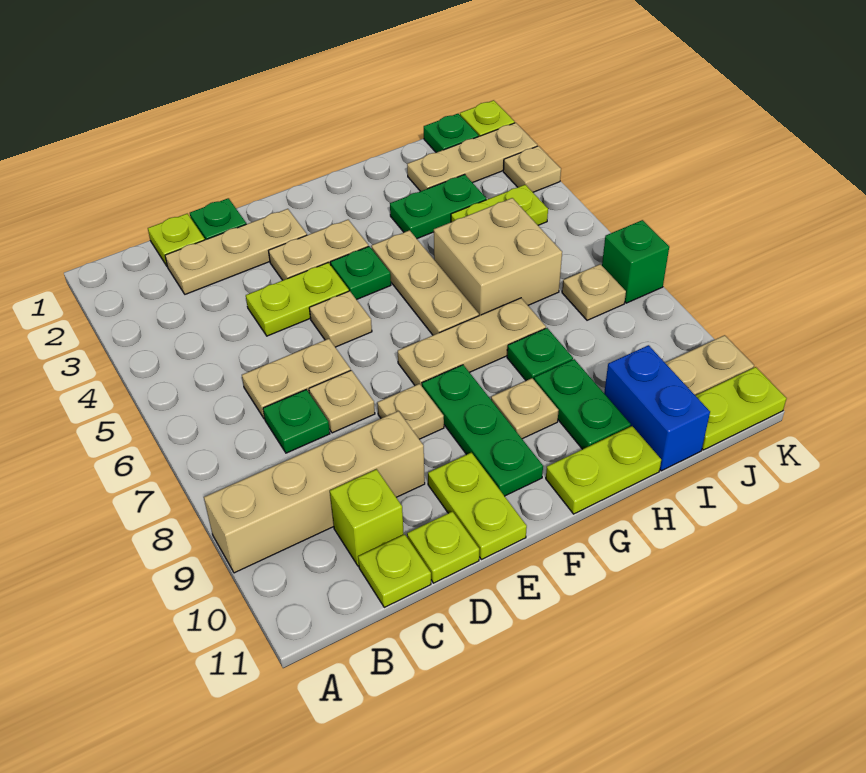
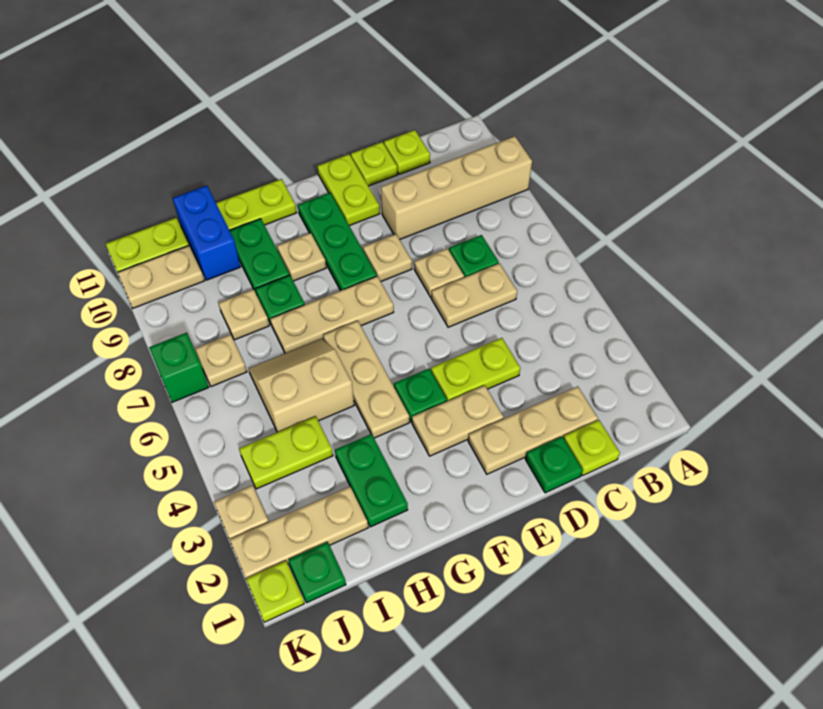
lime 1x1 brick [330,469,404,566] -> none
tan 1x1 plate [309,291,372,347] -> tan 1x1 plate moved to [219,289,269,340]
green 1x2 plate [390,174,486,239] -> green 1x2 plate turned to [335,434,408,527]
tan 2x2 brick [434,198,562,316] -> tan 2x2 slope [249,339,354,432]

